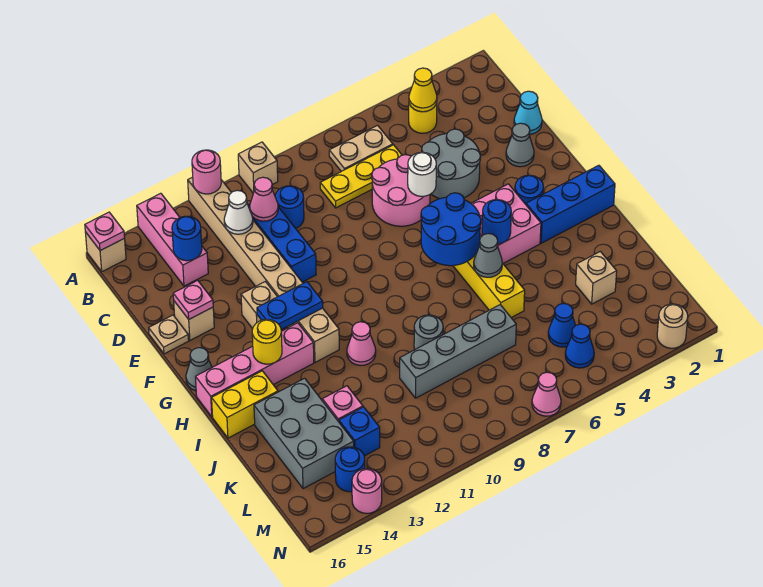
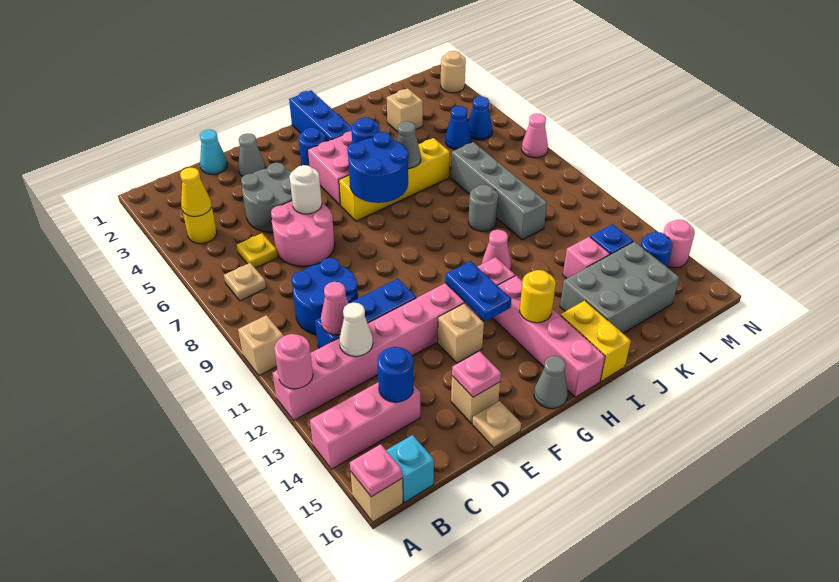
tan 1x8 brick [188,177,339,362] -> pink 1x8 brick [273,257,515,420]
tan 1x2 plate [329,125,393,171] -> tan 1x1 plate [224,263,266,301]
none -> cyan 1x1 brick [386,435,434,503]
yellow 1x3 plate [320,145,402,208] -> yellow 1x1 plate [237,233,278,268]
blue 1x1 round brick [275,186,304,228] -> blue 2x2 round brick [292,258,358,335]

